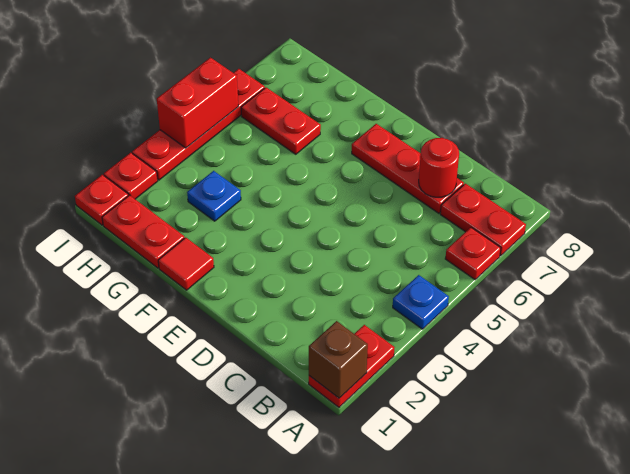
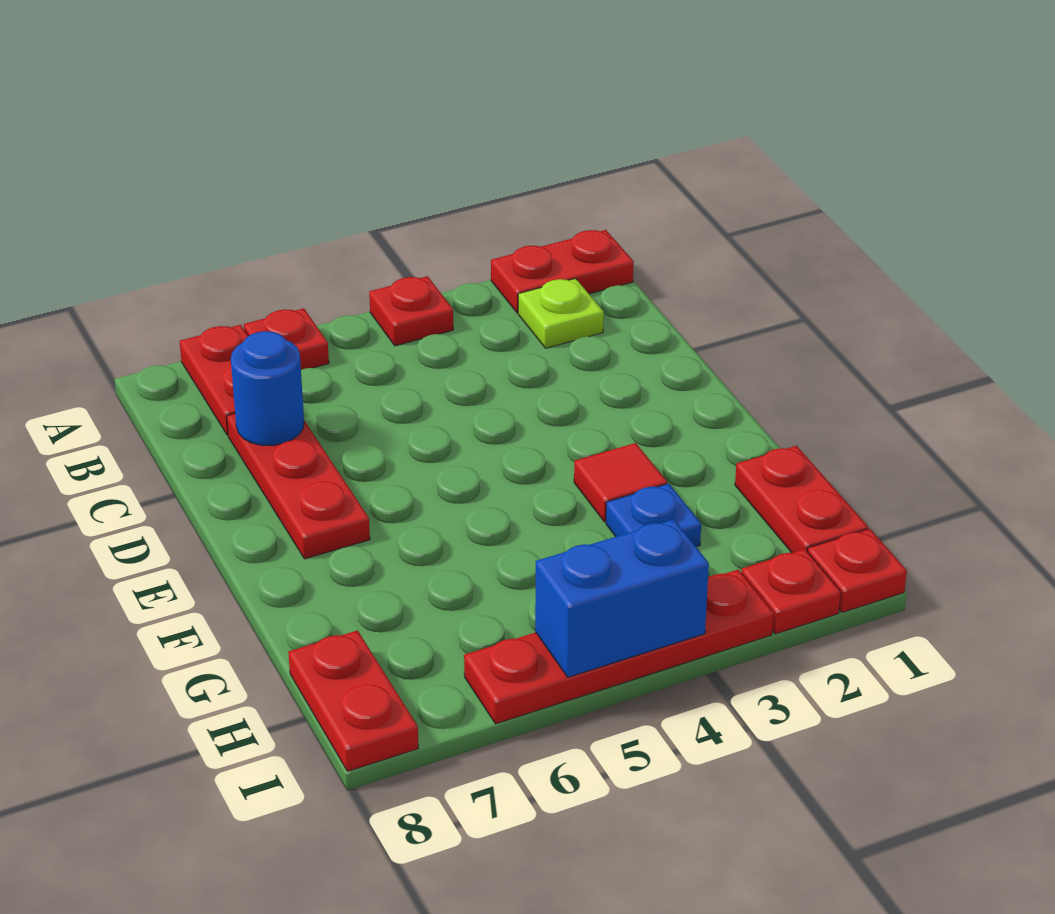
brown 1x1 brick [309,321,368,398] -> none
blue 1x1 plate [393,275,449,329] -> red 1x1 plate [369,276,453,346]
none -> lime 1x1 plate [518,279,604,348]
red 1x1 round brick [419,138,459,197] -> blue 1x1 round brick [231,331,304,445]
red 1x1 tile [158,237,214,290] -> red 1x1 tile moved to [574,443,667,522]
red 1x2 plate [241,87,321,154] -> red 1x2 plate moved to [288,630,418,771]
red 1x2 brick [157,58,238,148] -> blue 1x2 brick [535,519,709,677]

